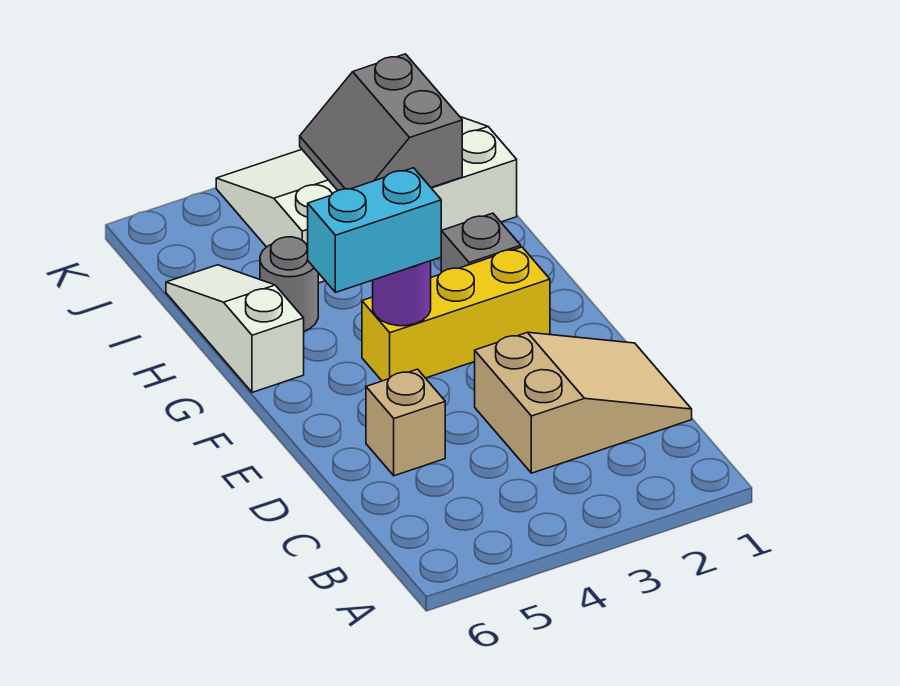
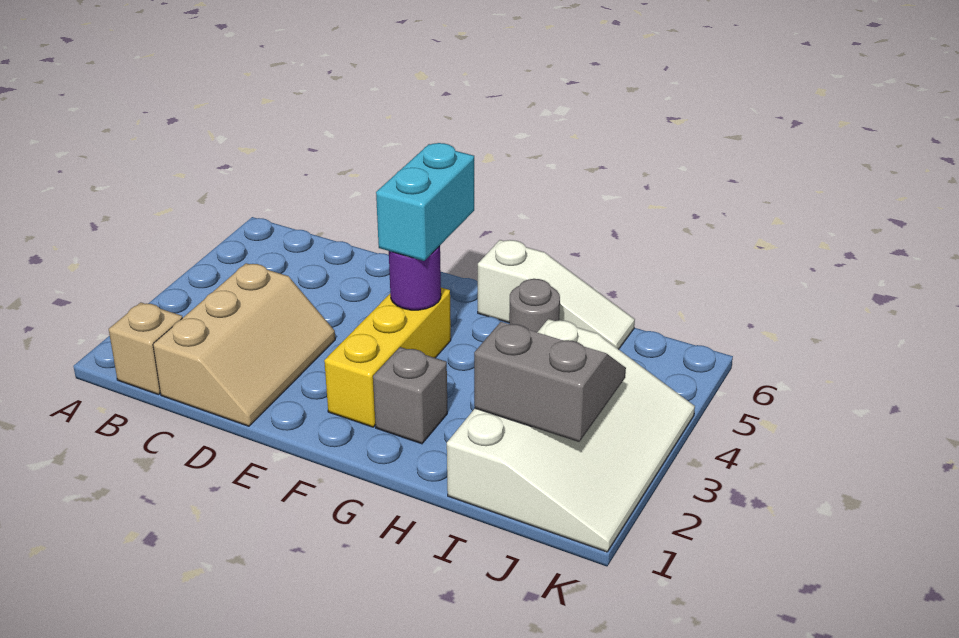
tan 2x3 slope [475,332,692,473] -> tan 2x3 slope turned to [153,263,335,426]
tan 1x1 brick [366,369,445,476] -> tan 1x1 brick moved to [109,302,183,395]

